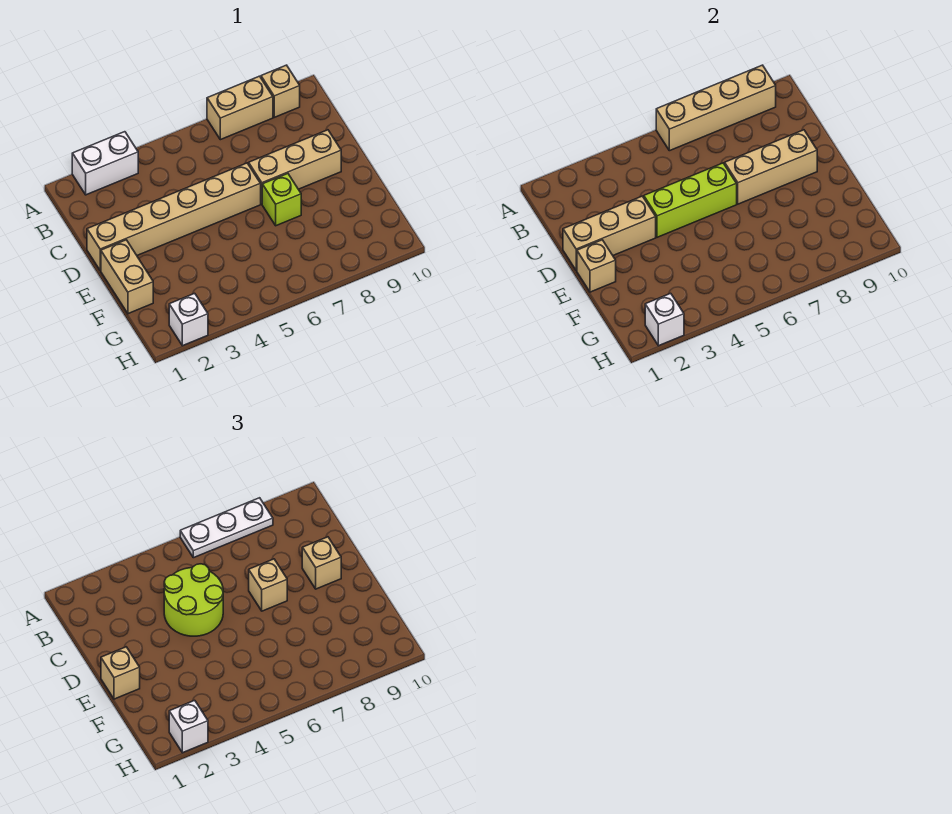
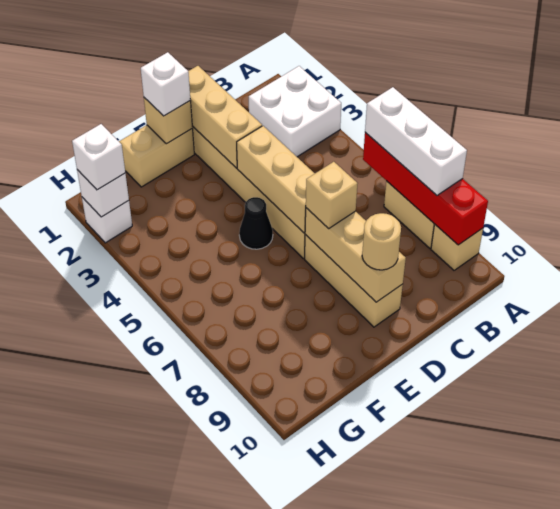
white 1x2 brick [72,132,138,195] -> white 2x2 brick [249,66,341,157]
tan 1x4 brick [656,65,776,151] -> red 1x4 brick [363,132,488,245]
white 1x3 plate [180,498,273,558] -> white 1x3 brick [365,87,467,195]
lime 2x2 round brick [164,564,223,636] -> none
lime 1x3 brick [644,163,737,237] -> tan 1x3 brick [237,126,315,233]
tan 1x1 brick [302,537,341,589] -> tan 1x1 round brick [362,213,401,270]
tan 1x1 brick [101,647,140,699] -> white 1x1 brick [141,52,190,116]
none -> black 1x1 cone [239,197,273,249]
lime 1x1 brick [262,174,301,226] -> none

